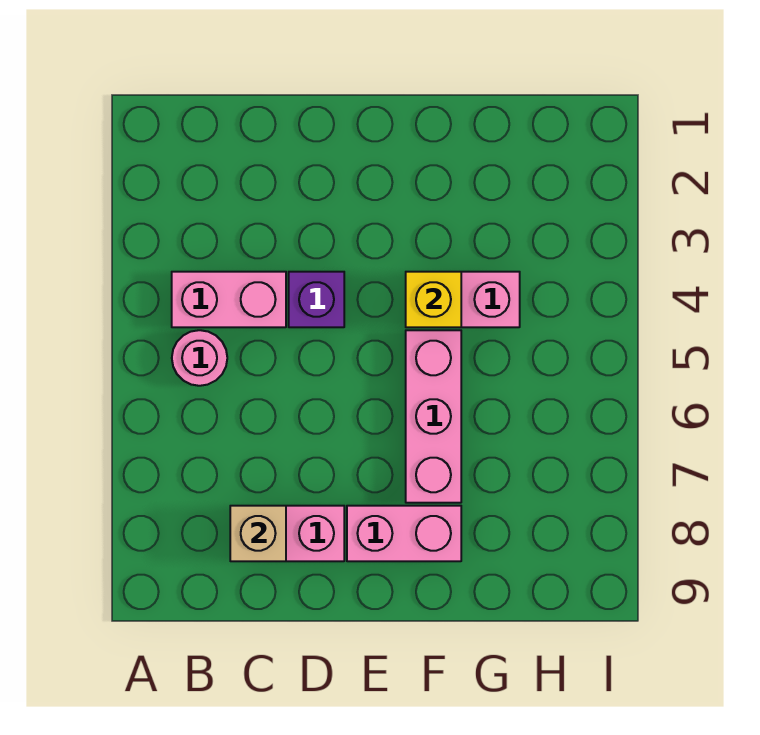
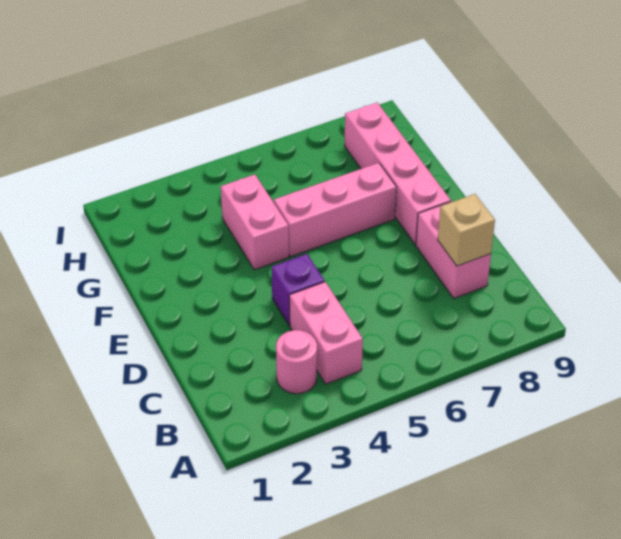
pink 1x1 round brick [172,330,227,386] -> pink 1x1 round brick moved to [276,330,317,394]
pink 1x2 brick [347,506,461,561] -> pink 1x4 brick [345,103,451,244]
yellow 1x1 brick [406,272,461,327] -> none

